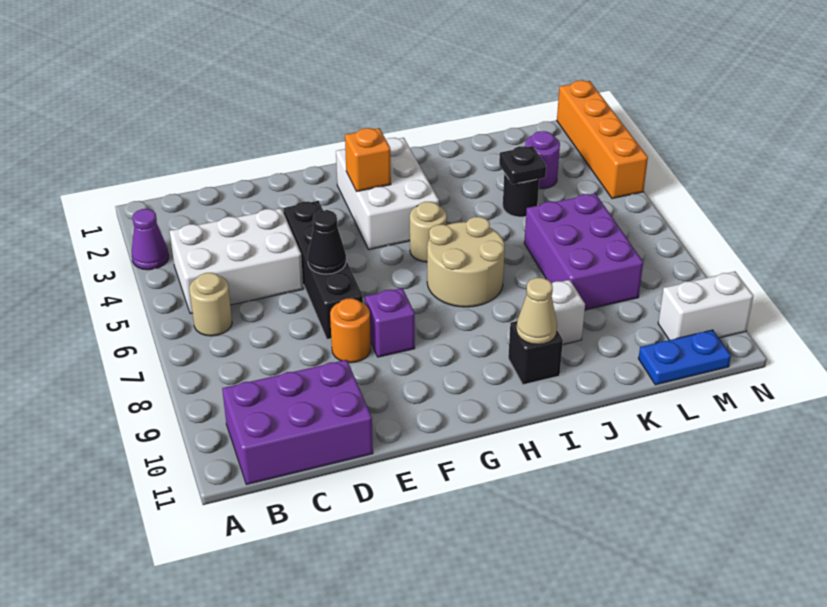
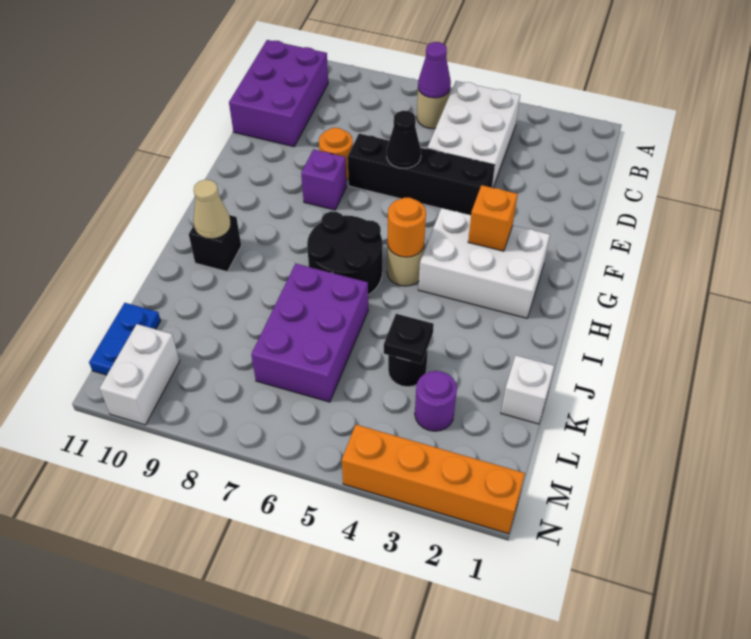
purple 1x1 cone [132,209,169,270] -> purple 1x1 cone moved to [418,42,451,98]
none -> orange 1x1 round brick [388,198,426,257]
tan 2x2 round brick [427,217,505,307] -> black 2x2 round brick [307,211,383,295]
white 1x1 brick [552,280,585,344] -> white 1x1 brick moved to [501,355,554,424]
purple 2x3 brick [524,194,643,310] -> purple 2x3 brick turned to [251,264,368,402]

